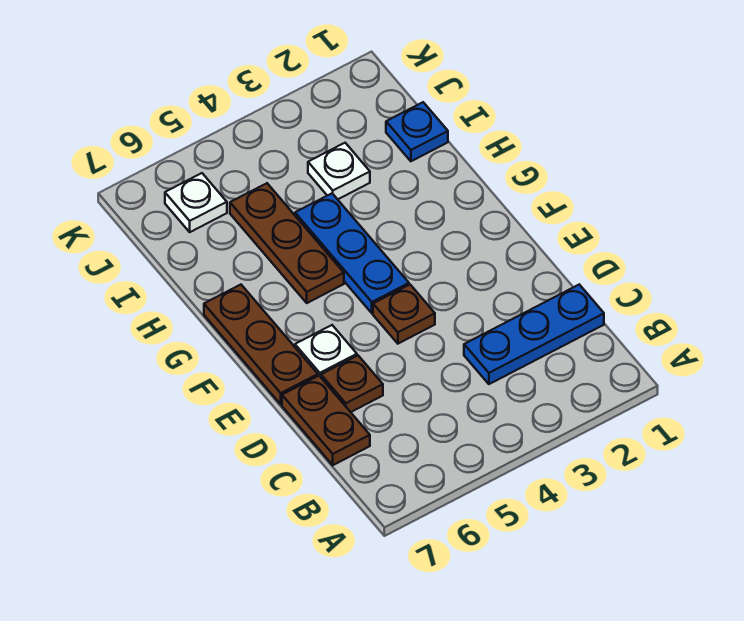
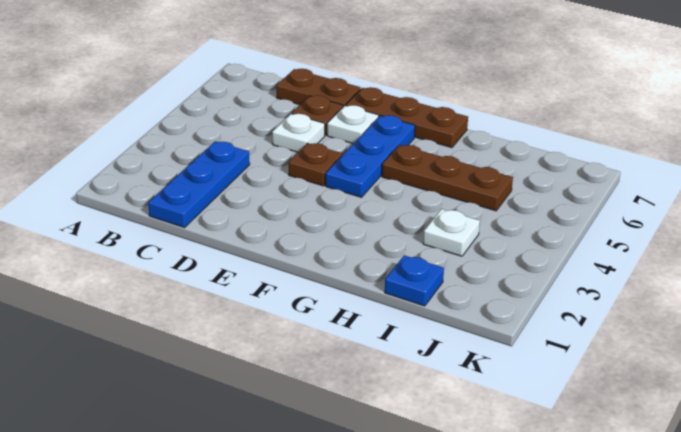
blue 1x3 plate [295,193,409,313] -> blue 1x3 plate turned to [326,115,415,197]
white 1x1 plate [165,173,227,232] -> white 1x1 plate moved to [272,114,325,152]

